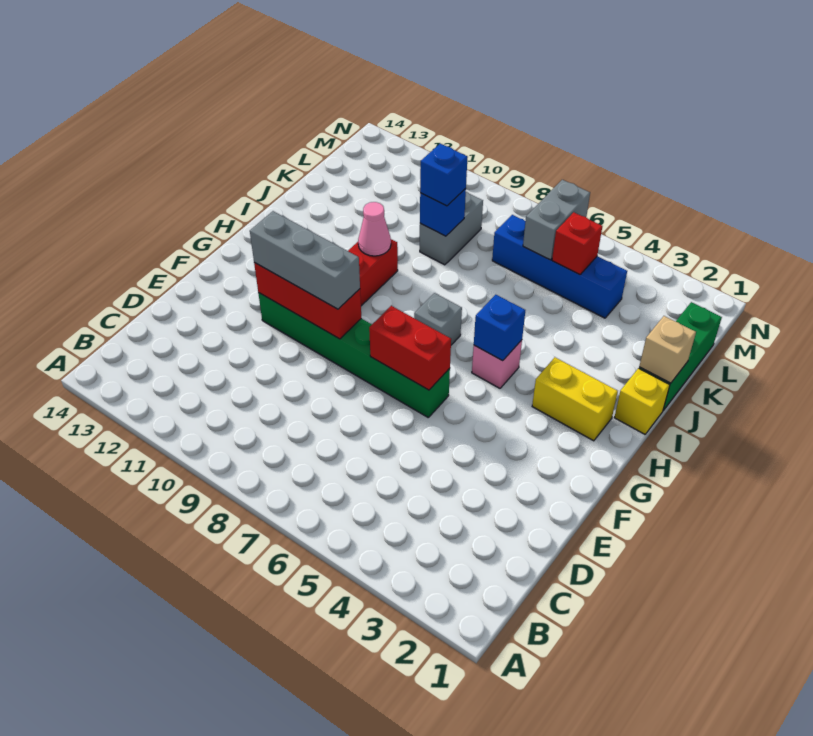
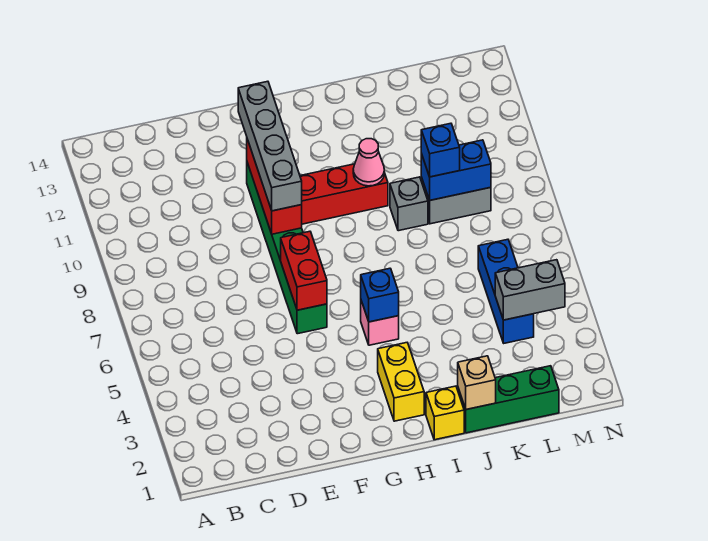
grey 1x3 brick [250,211,360,309] -> grey 1x4 brick [238,81,302,211]
grey 1x1 brick [414,293,462,345] -> grey 1x1 brick moved to [390,177,428,231]
blue 1x1 brick [420,188,466,236] -> blue 1x2 brick [421,140,491,200]
blue 1x4 brick [492,215,627,318] -> blue 1x3 brick [478,239,534,343]
red 1x1 brick [552,212,602,275] -> none
grey 1x2 brick [523,180,590,260] -> grey 1x2 brick moved to [495,260,565,320]

